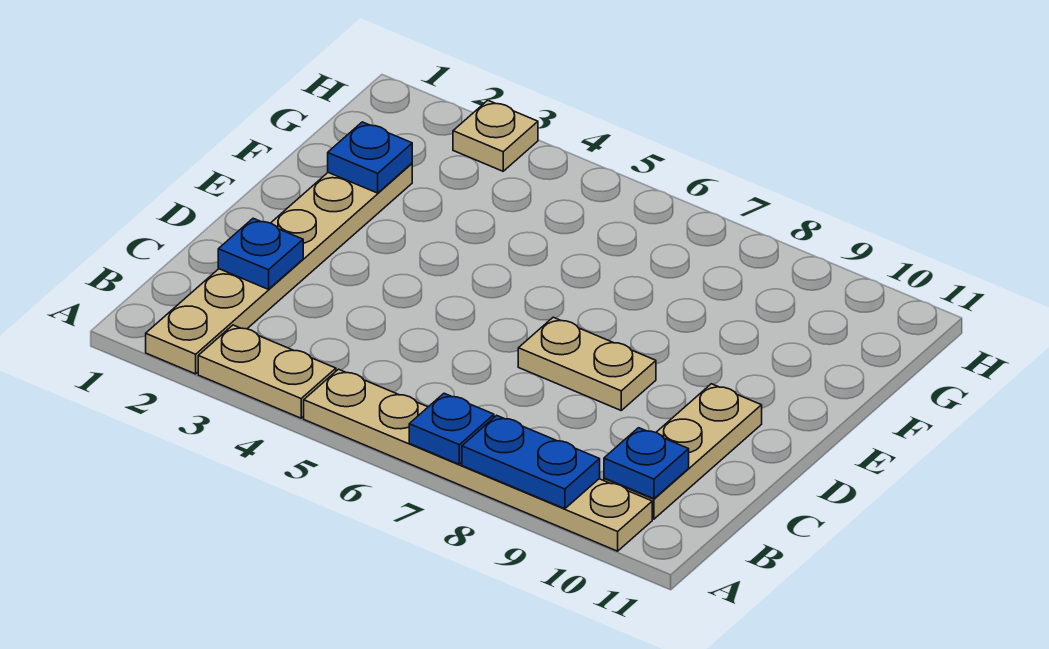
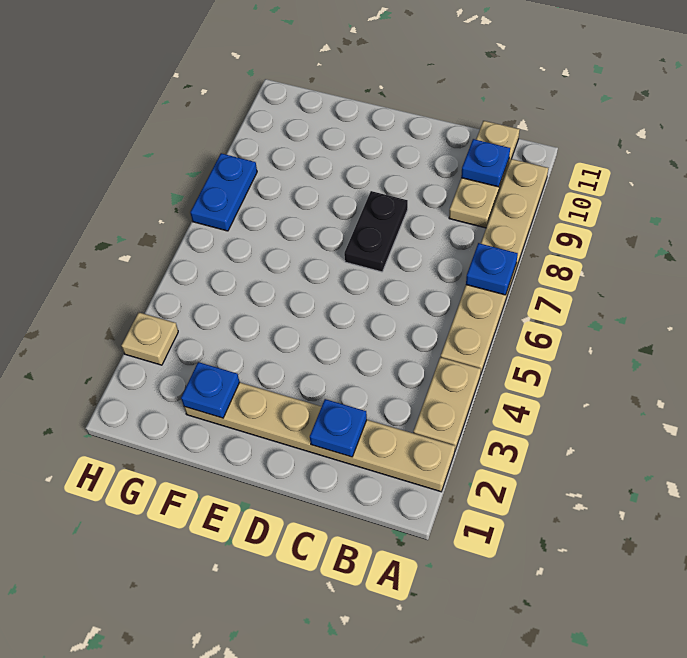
blue 1x2 plate [462,415,600,509] -> blue 1x2 plate moved to [190,153,257,231]
tan 1x3 plate [604,384,762,519] -> tan 1x3 plate turned to [449,121,520,228]
tan 1x2 plate [518,317,656,410] -> black 1x2 plate [344,191,408,272]

